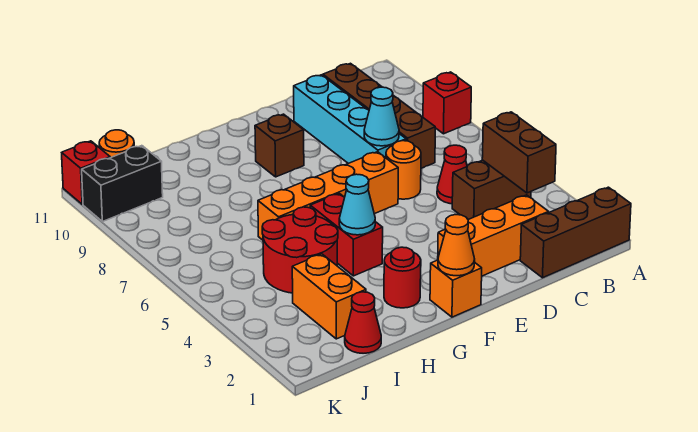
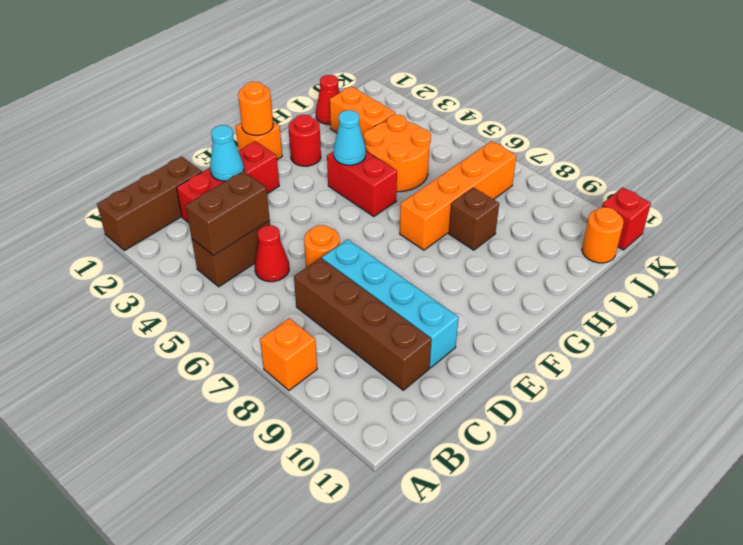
red 1x1 brick [423,72,471,134] -> orange 1x1 brick [260,318,317,390]
brown 1x2 brick [482,112,556,193] -> brown 1x2 brick turned to [185,171,270,256]
orange 1x3 brick [438,195,549,276] -> red 1x3 brick [176,141,279,222]
cyan 1x1 cone [364,87,399,146] -> cyan 1x1 cone moved to [210,125,244,181]
orange 1x4 brick [258,152,398,240] -> orange 1x4 brick moved to [400,141,516,250]
orange 1x1 cone [438,215,475,276] -> orange 1x1 round brick [238,82,273,135]
brown 1x1 brick [255,114,304,177] -> brown 1x1 brick moved to [449,188,499,250]
red 2x2 round brick [262,207,338,293] -> orange 2x2 round brick [364,115,431,192]
black 1x2 brick [82,146,163,222] -> none

